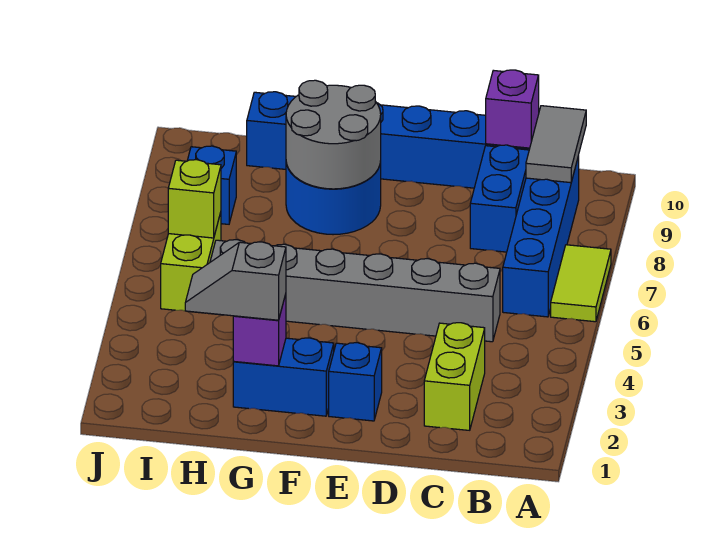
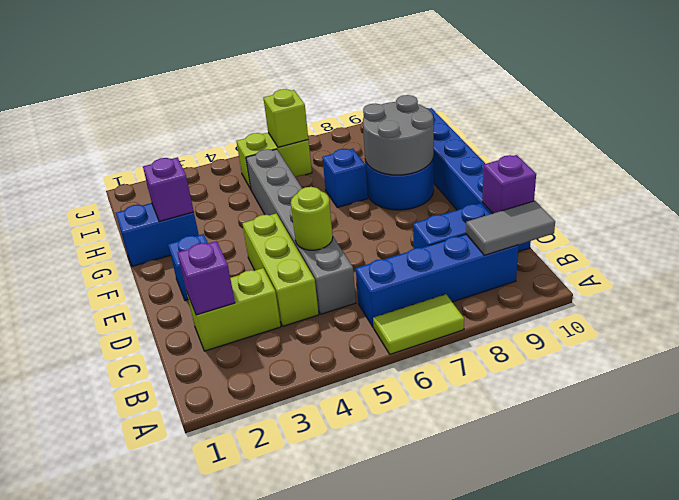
none -> purple 1x1 brick [178,241,235,315]
none -> lime 1x3 brick [242,213,319,326]
none -> lime 1x1 round brick [291,187,333,250]
blue 1x2 brick [233,338,334,416] -> blue 1x2 brick turned to [116,203,199,266]
grey 1x2 slope [185,242,286,320] -> none
blue 1x1 brick [187,146,236,224] -> blue 1x1 brick moved to [322,149,368,208]

